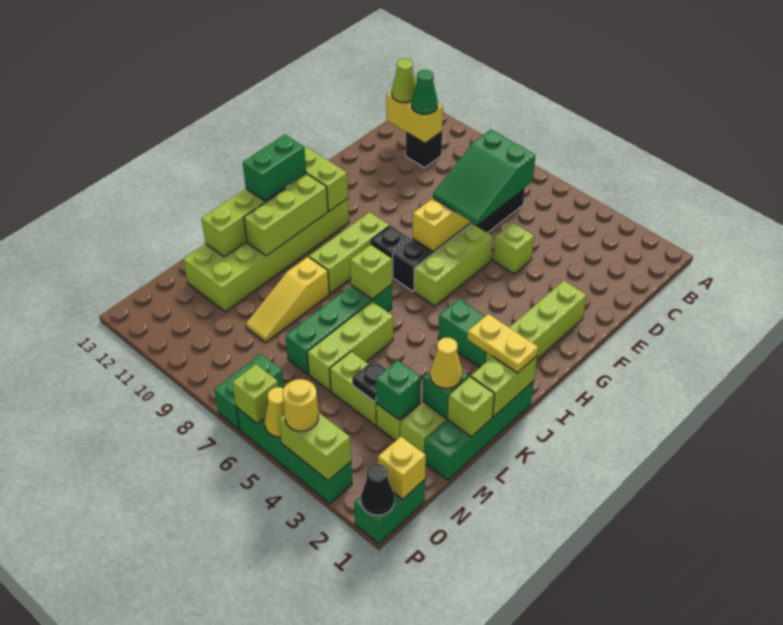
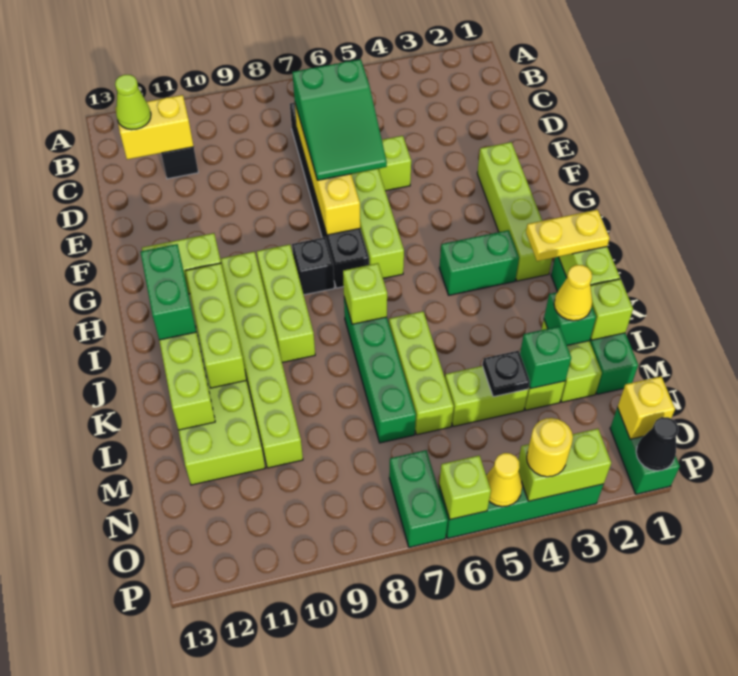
green 1x1 cone [412,70,438,114] -> none
none -> lime 1x6 brick [221,252,303,468]
yellow 1x3 slope [246,257,329,342] -> none

